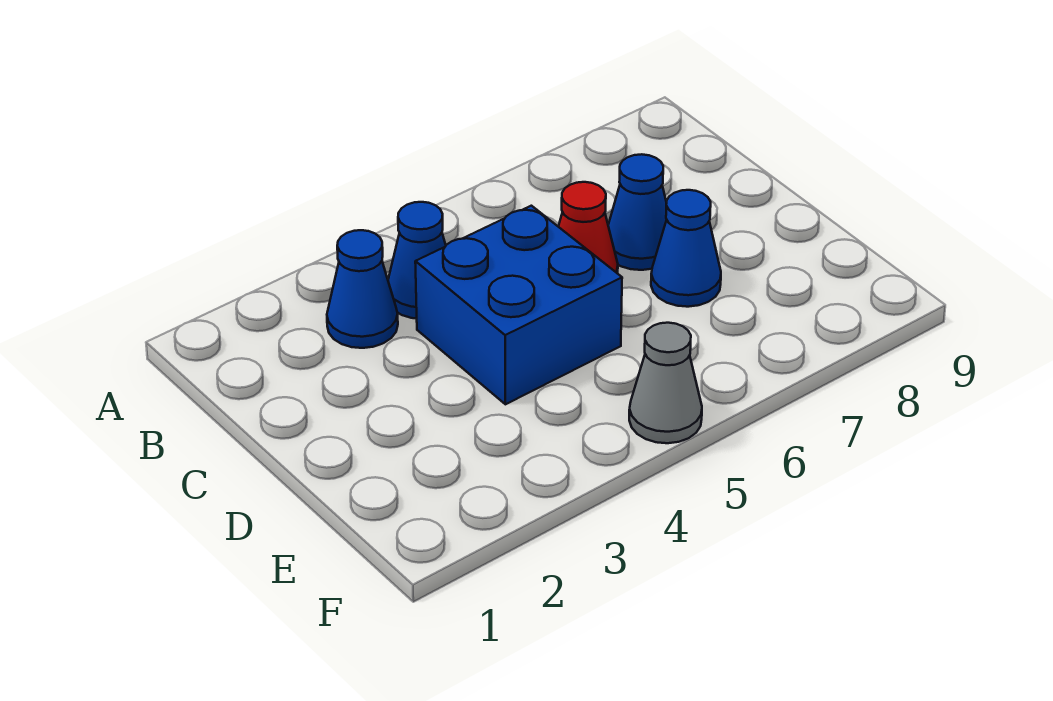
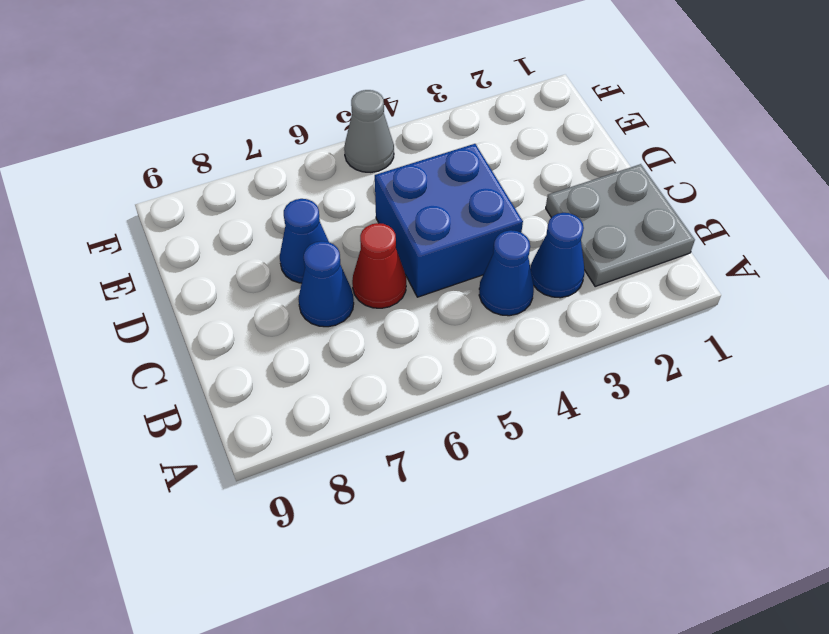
none -> grey 2x2 plate [546,164,695,287]

